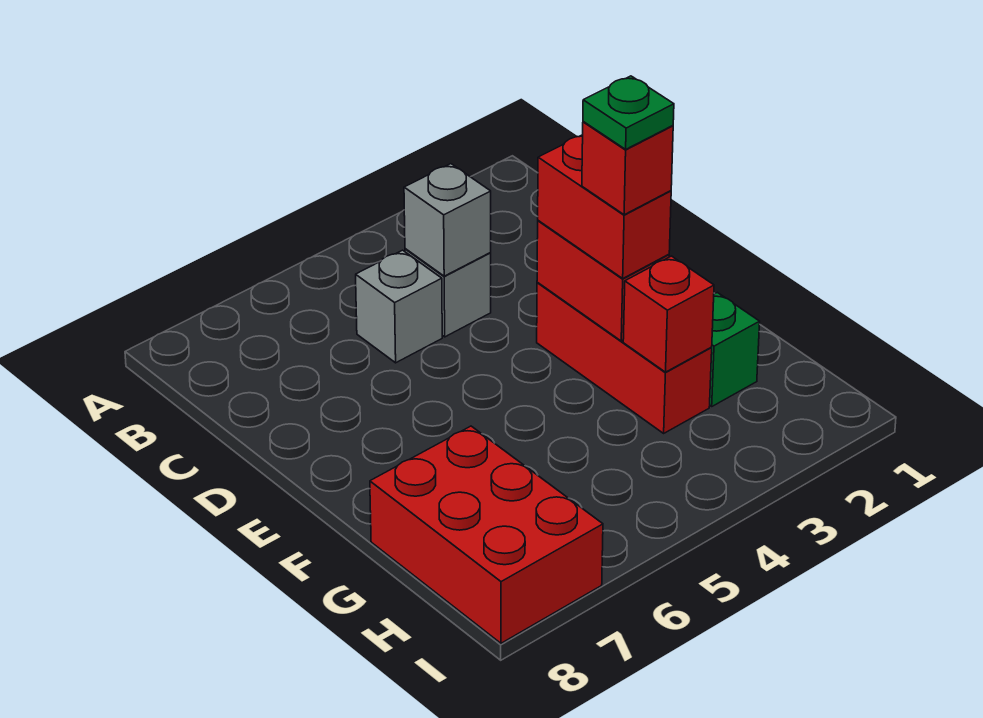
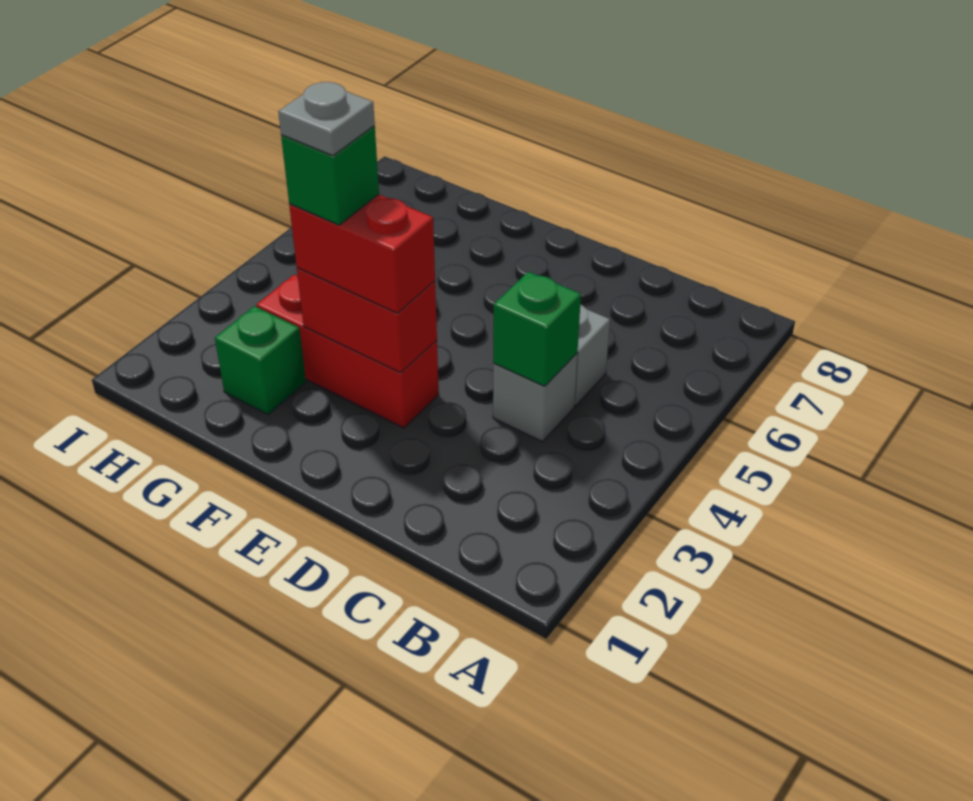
grey 1x1 brick [404,164,491,276] -> green 1x1 brick [493,272,581,386]
red 1x1 brick [582,122,673,215] -> green 1x1 brick [281,126,379,225]
green 1x1 plate [583,76,674,149] -> grey 1x1 plate [278,82,375,156]
red 1x1 brick [623,256,714,372] -> none
red 2x3 brick [370,426,603,643] -> none

